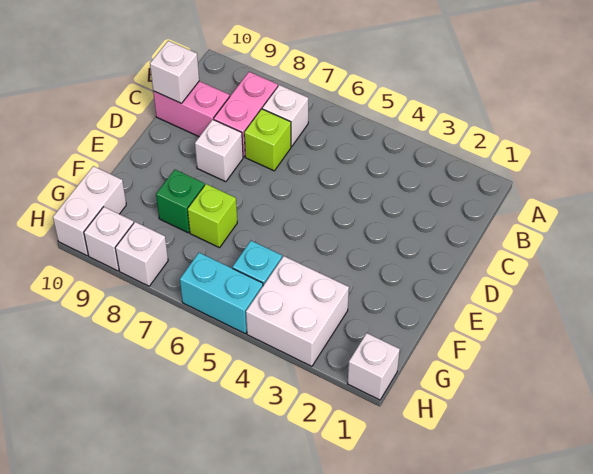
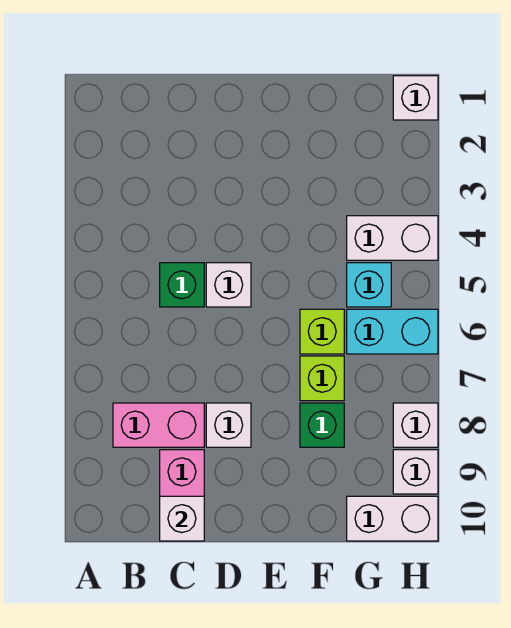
white 1x1 brick [262,85,308,146] -> white 1x1 brick moved to [206,263,251,307]
none -> green 1x1 brick [160,263,204,307]
lime 1x1 brick [244,109,291,171] -> lime 1x1 brick moved to [300,309,344,354]
white 2x2 brick [246,256,349,366] -> white 1x2 brick [347,216,438,260]
cyan 1x2 brick [180,253,263,334] -> cyan 1x2 brick turned to [347,309,438,354]

